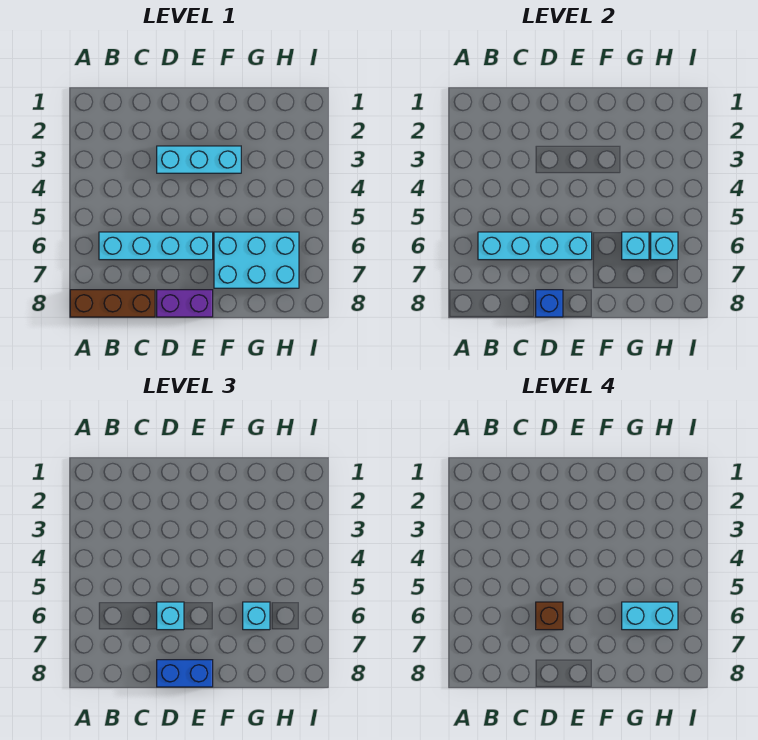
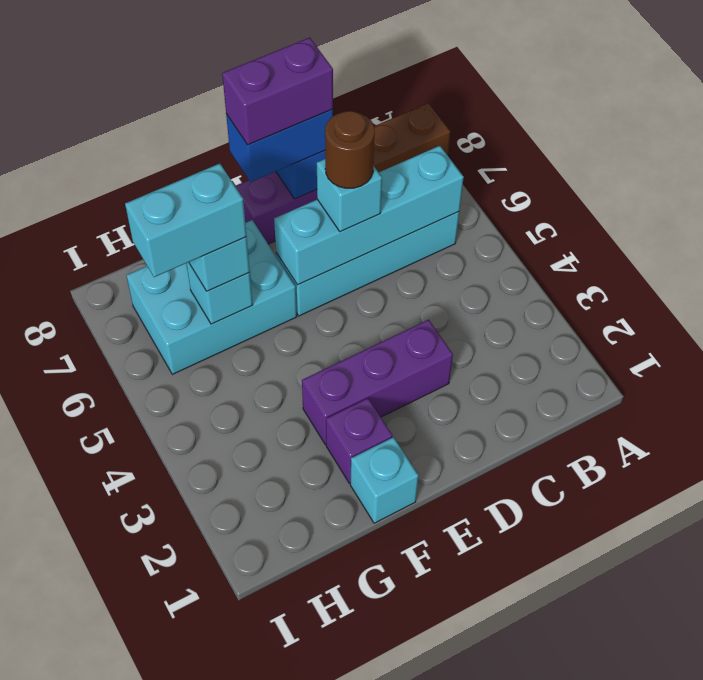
cyan 1x3 brick [157,146,241,173] -> purple 1x3 brick [302,320,453,444]
brown 1x1 brick [536,602,563,630] -> brown 1x1 round brick [325,111,375,188]
none -> purple 1x2 brick [222,38,333,145]
none -> purple 1x1 brick [326,398,392,483]
cyan 1x1 brick [651,232,678,260] -> cyan 1x1 brick moved to [350,437,419,523]

